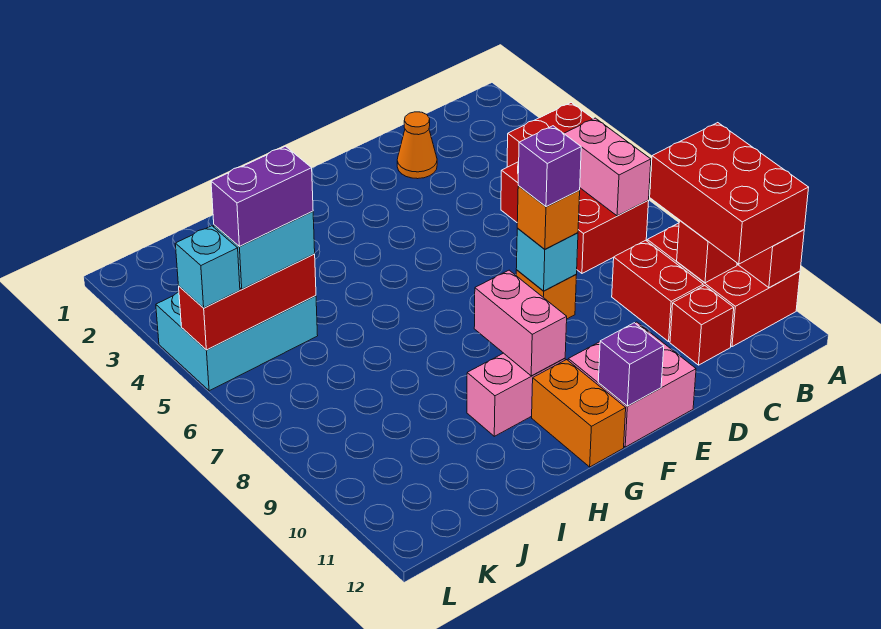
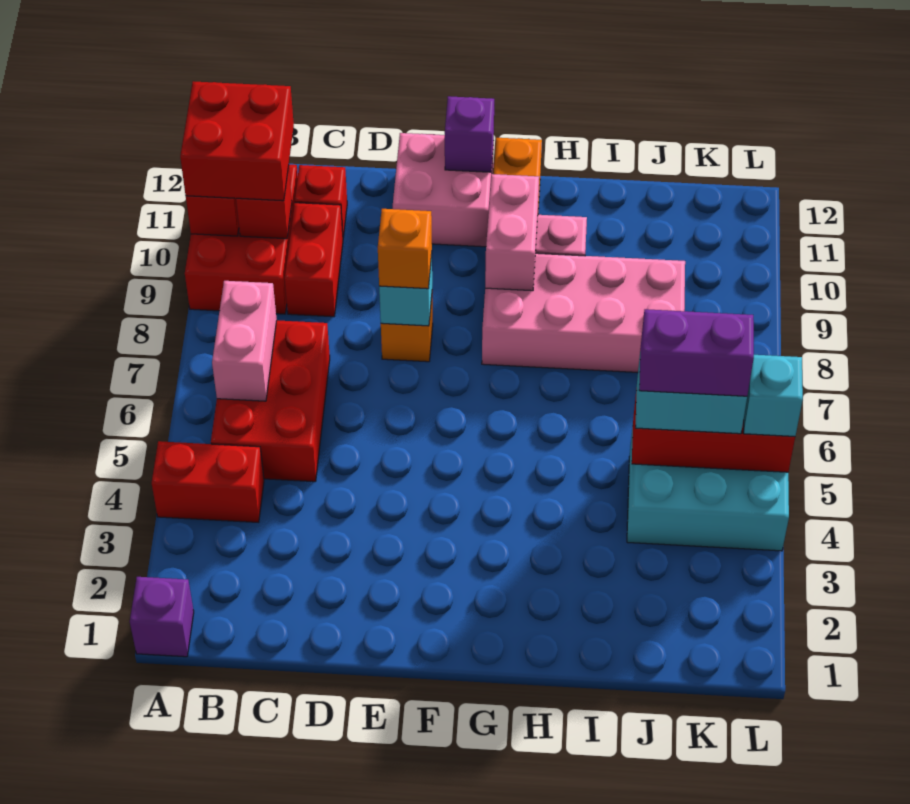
red 2x3 brick [650,123,809,264] -> red 2x2 brick [180,81,294,201]
orange 1x1 cone [397,112,437,179] -> none
purple 1x1 brick [518,126,581,207] -> purple 1x1 brick moved to [130,577,194,657]
none -> pink 2x4 brick [482,253,685,372]

